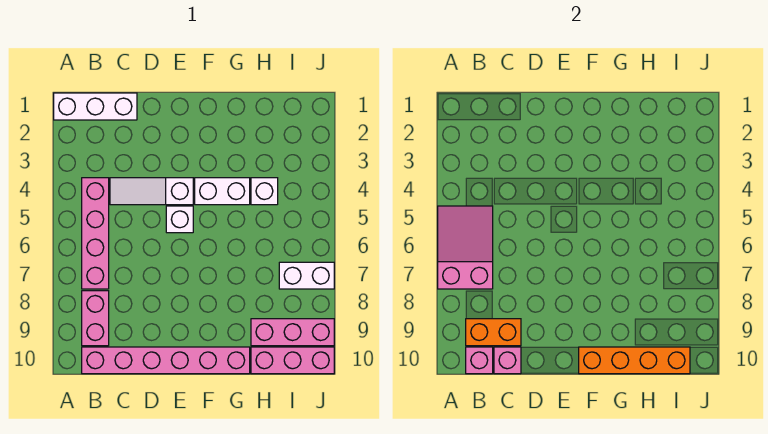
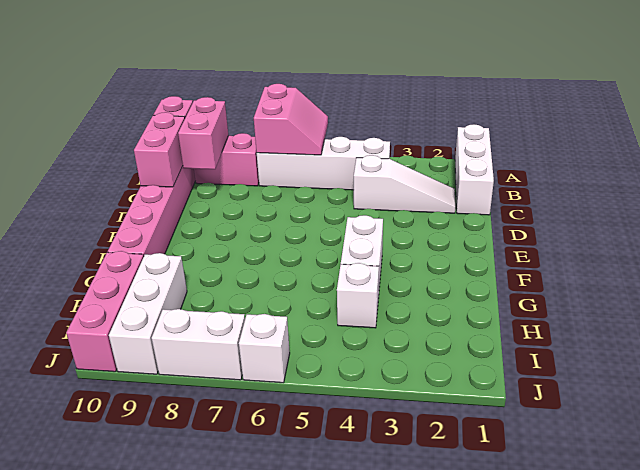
pink 2x3 slope [438,206,493,289] -> pink 2x2 slope [254,84,328,155]
pink 1x4 brick [82,178,109,289] -> white 1x4 brick [257,137,390,190]
orange 1x2 brick [466,319,521,346] -> pink 1x2 brick [178,97,228,169]
white 1x3 slope [110,178,193,205] -> white 1x3 slope turned to [354,155,455,213]
pink 1x1 brick [494,347,521,374] -> pink 1x2 brick [134,112,185,187]
white 1x1 brick [166,206,193,233] -> white 1x1 brick moved to [239,314,290,383]
orange 1x4 brick [579,347,690,374] -> none
pink 1x3 brick [251,319,334,346] -> white 1x3 brick [109,253,187,374]
white 1x2 brick [279,262,334,289] -> white 1x2 brick turned to [152,309,245,380]

